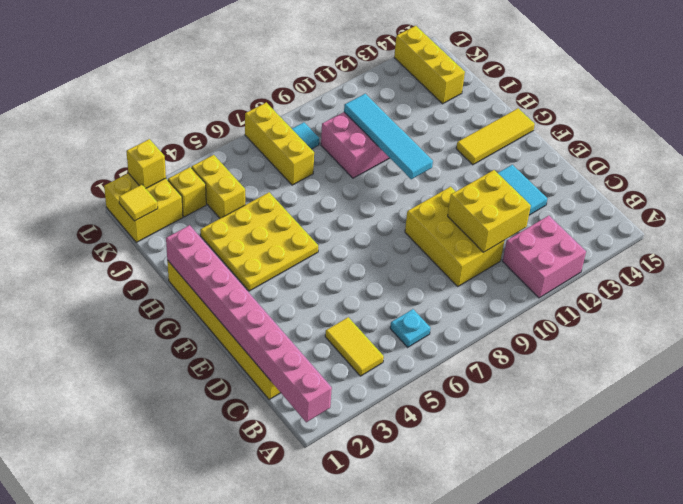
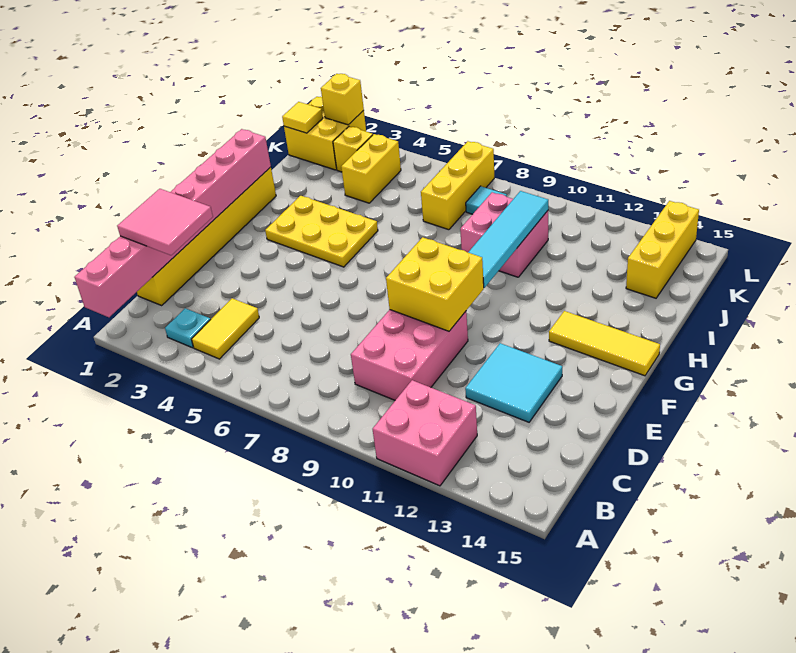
cyan 1x1 plate [390,309,430,347] -> cyan 1x1 plate moved to [165,308,211,348]
none -> pink 2x2 tile [117,189,213,255]
yellow 2x3 brick [405,187,504,286] -> pink 2x3 brick [351,310,468,400]
yellow 2x2 brick [448,170,531,252] -> yellow 2x2 brick moved to [386,237,484,331]
yellow 3x3 plate [200,192,318,291] -> yellow 2x3 plate [265,196,378,267]

